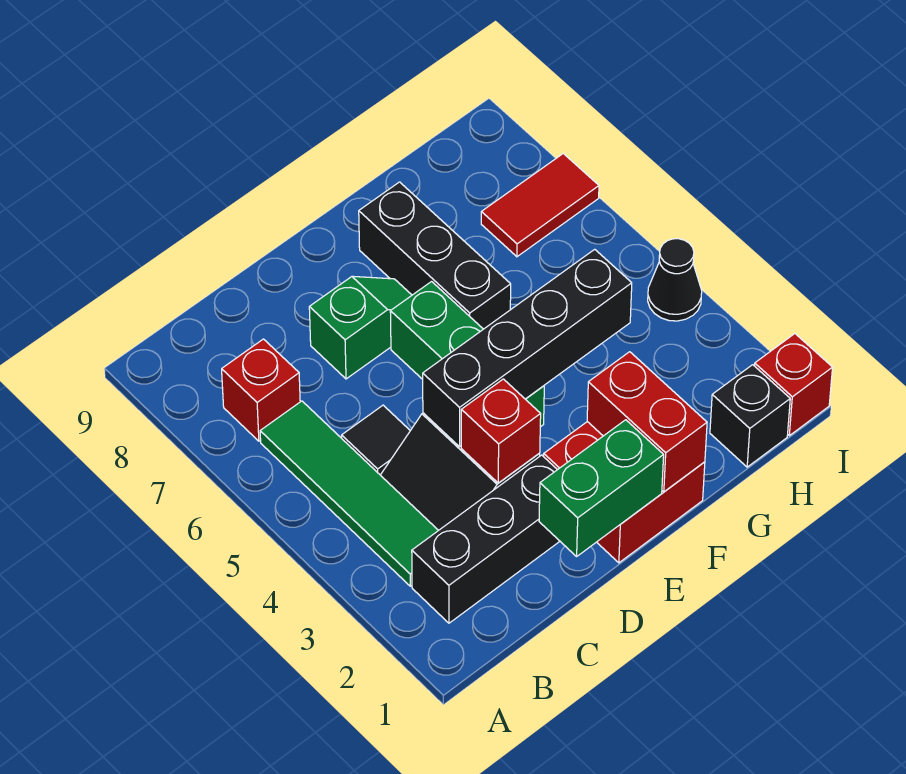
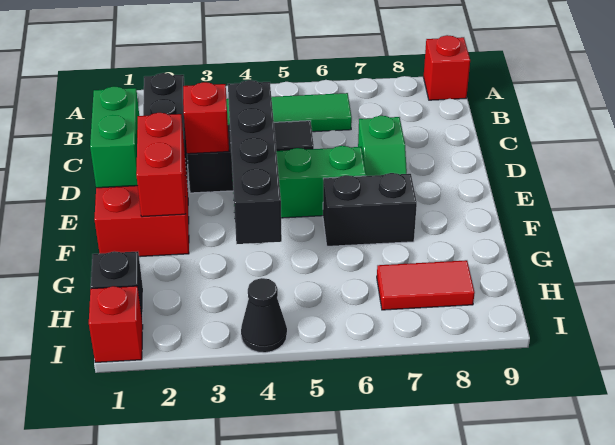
red 1x1 brick [222,339,300,441] -> red 1x1 brick moved to [424,35,470,100]
red 1x2 brick [587,352,707,492] -> red 1x2 brick turned to [136,113,186,217]
black 1x3 brick [359,182,511,329] -> black 1x2 brick [323,173,417,246]
red 1x2 tile [481,154,599,257] -> red 1x2 tile turned to [377,260,475,310]

